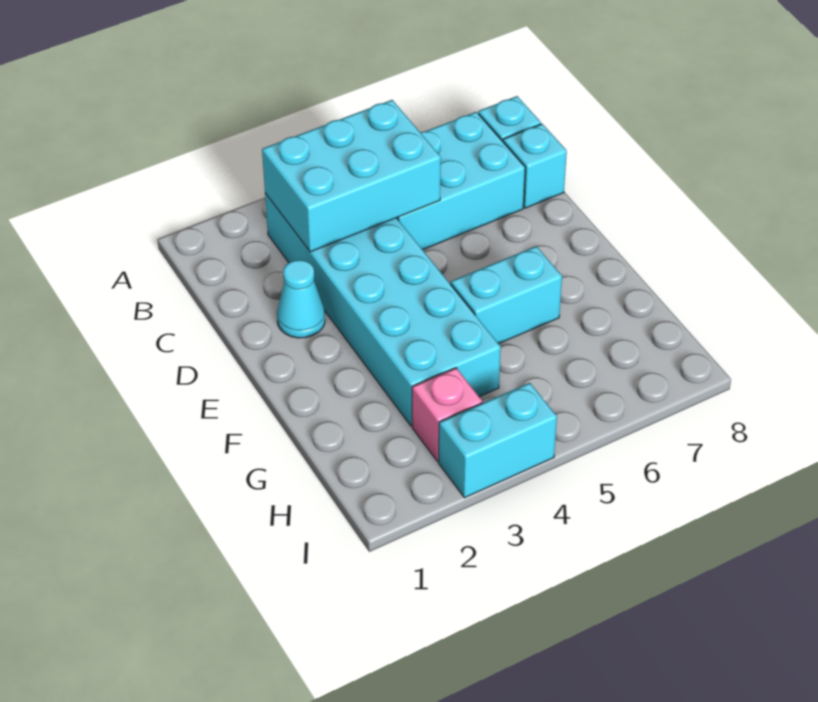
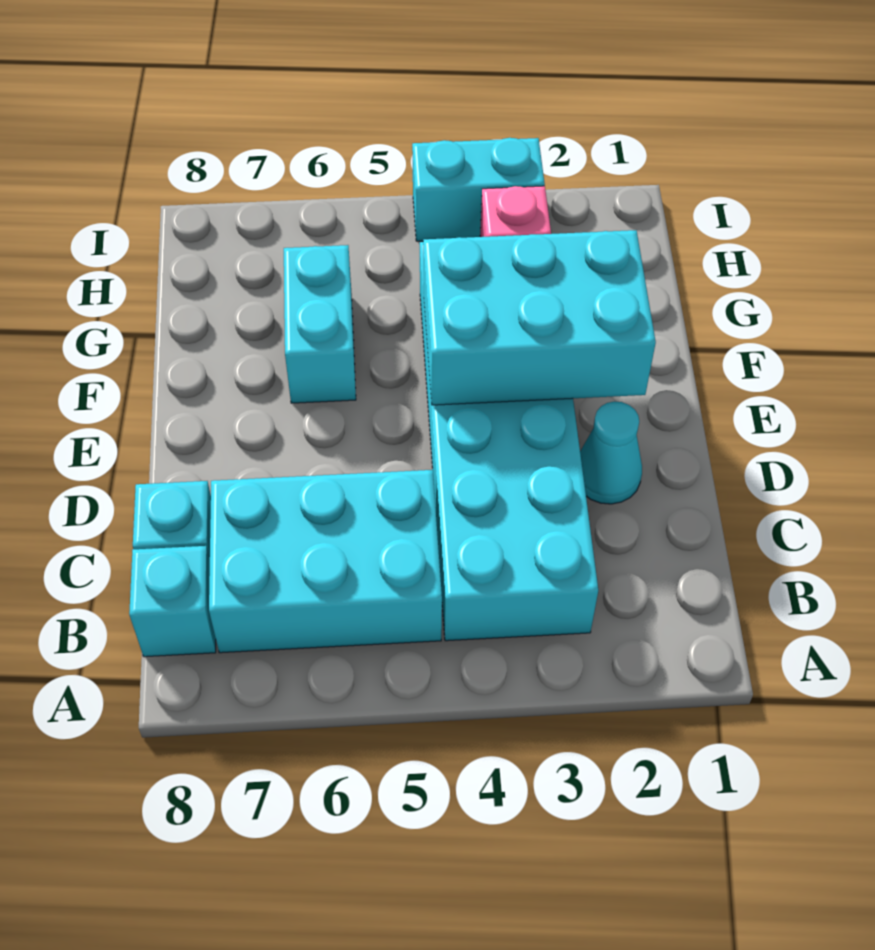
cyan 2x3 brick [262,100,441,252] -> cyan 2x3 brick moved to [423,230,656,405]
cyan 1x2 brick [451,246,562,344] -> cyan 1x2 brick turned to [284,245,356,403]

